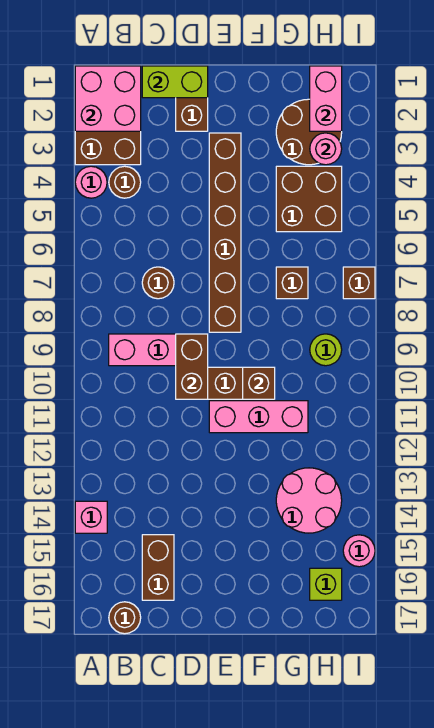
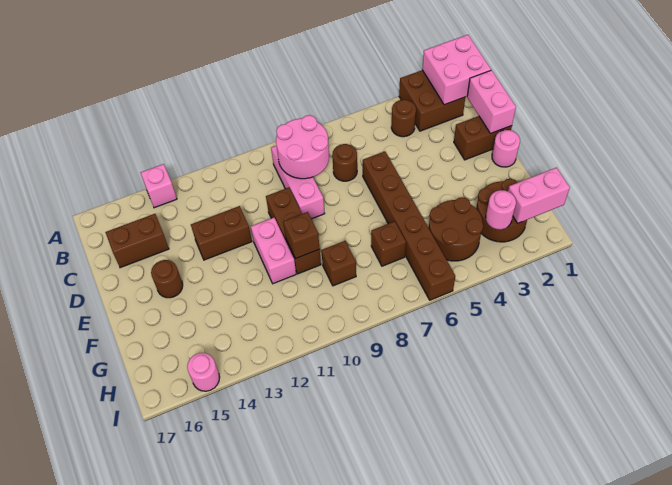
pink 1x1 round brick [75,166,107,198] -> pink 1x1 round brick moved to [492,130,520,167]
brown 1x1 round brick [109,602,141,634] -> brown 1x1 round brick moved to [151,260,183,298]
lime 1x2 brick [142,66,208,98] -> pink 1x2 brick [467,70,516,134]
brown 1x2 brick [176,334,208,399] -> brown 1x2 brick moved to [191,206,252,260]
brown 1x6 brick [209,133,241,332] -> brown 1x6 brick turned to [363,151,455,300]
pink 1x3 brick [209,401,308,433] -> pink 1x2 brick [251,218,296,284]
brown 2x2 brick [276,166,342,232] -> brown 2x2 round brick [429,197,483,261]
pink 2x2 round brick [276,468,342,533] -> pink 2x2 round brick moved to [276,115,329,179]
lime 1x1 round brick [310,334,342,366] -> none
lime 1x1 brick [310,568,342,600] -> none
brown 1x1 brick [343,267,375,299] -> brown 1x1 brick moved to [321,241,356,286]

